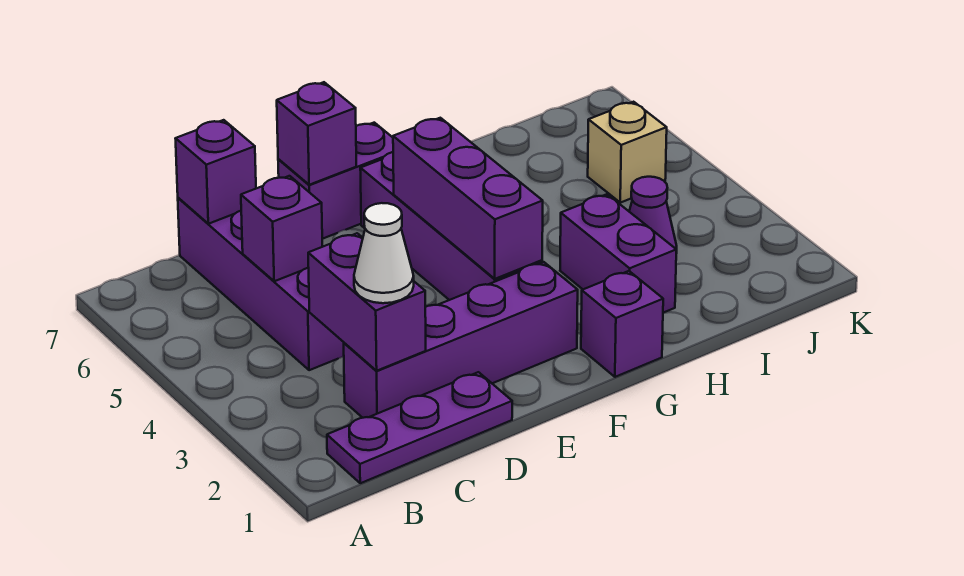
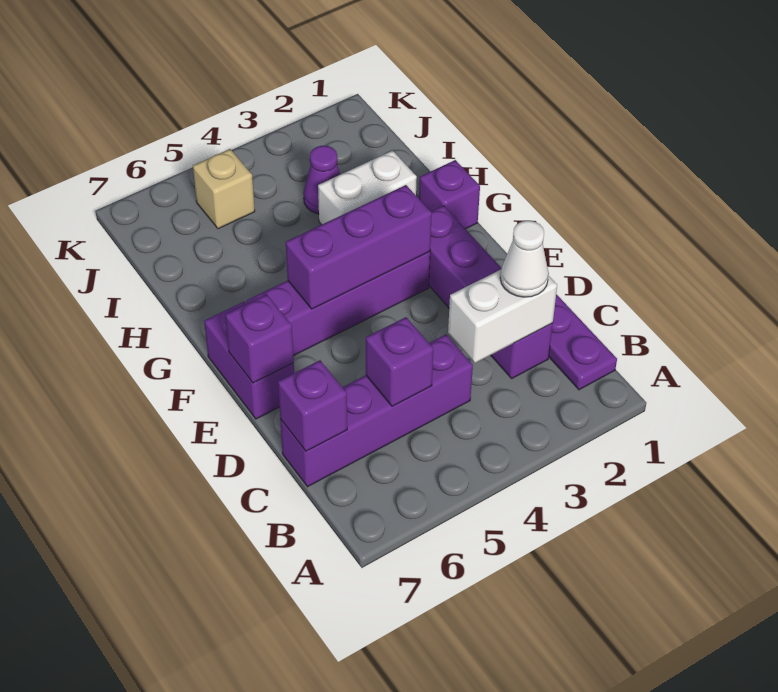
purple 1x2 brick [308,233,426,371] -> white 1x2 brick [448,270,557,363]
purple 1x2 brick [560,194,676,313] -> white 1x2 brick [318,150,417,225]

